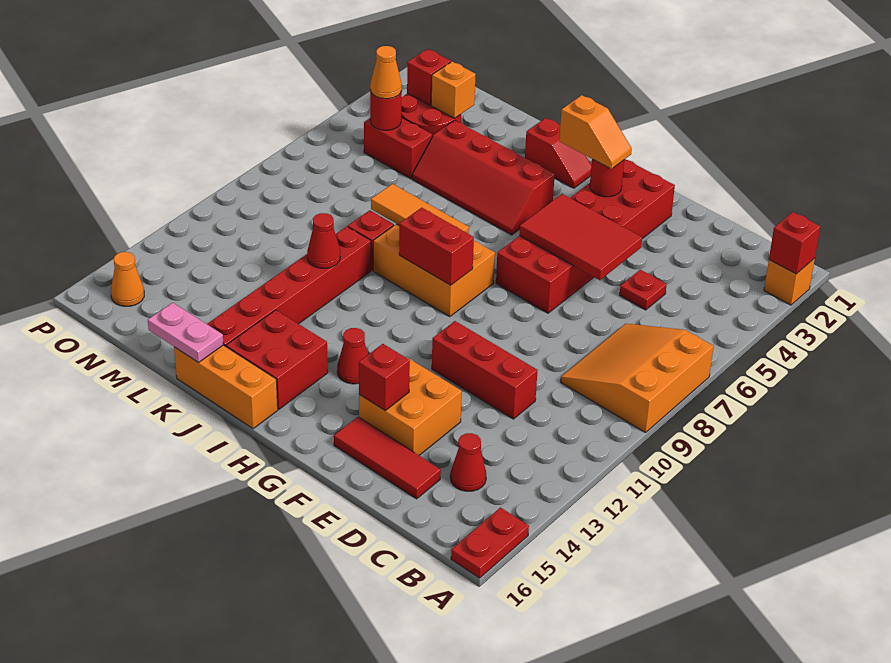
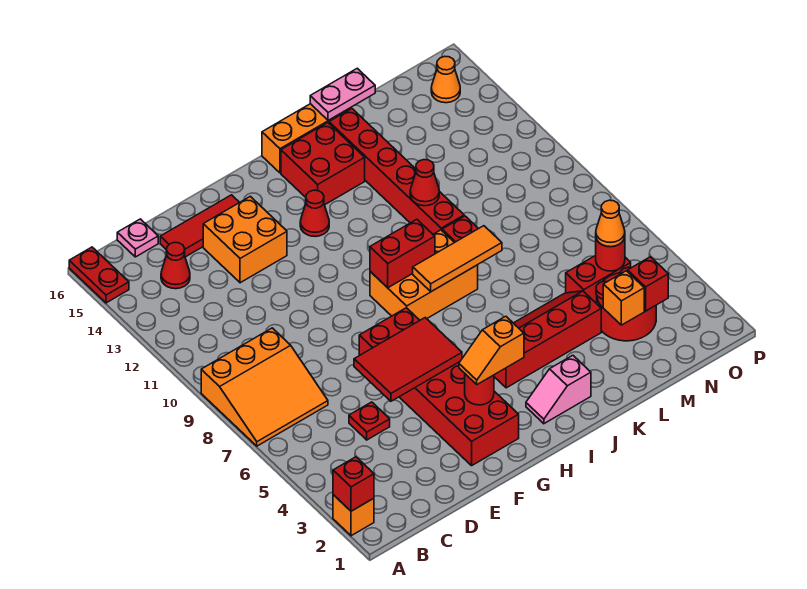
orange 3x3 slope [561,324,714,433] -> orange 3x3 slope turned to [201,328,328,446]
none -> pink 1x1 plate [117,219,158,257]
red 1x3 brick [432,321,538,419] -> none
red 1x1 brick [359,344,410,410] -> none
red 1x2 slope [525,118,591,188] -> pink 1x2 slope [526,355,591,424]

